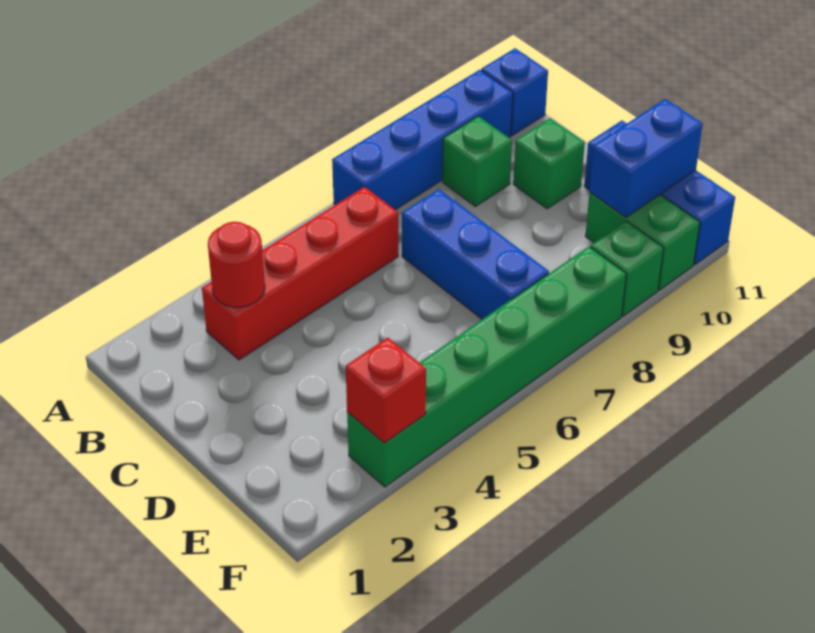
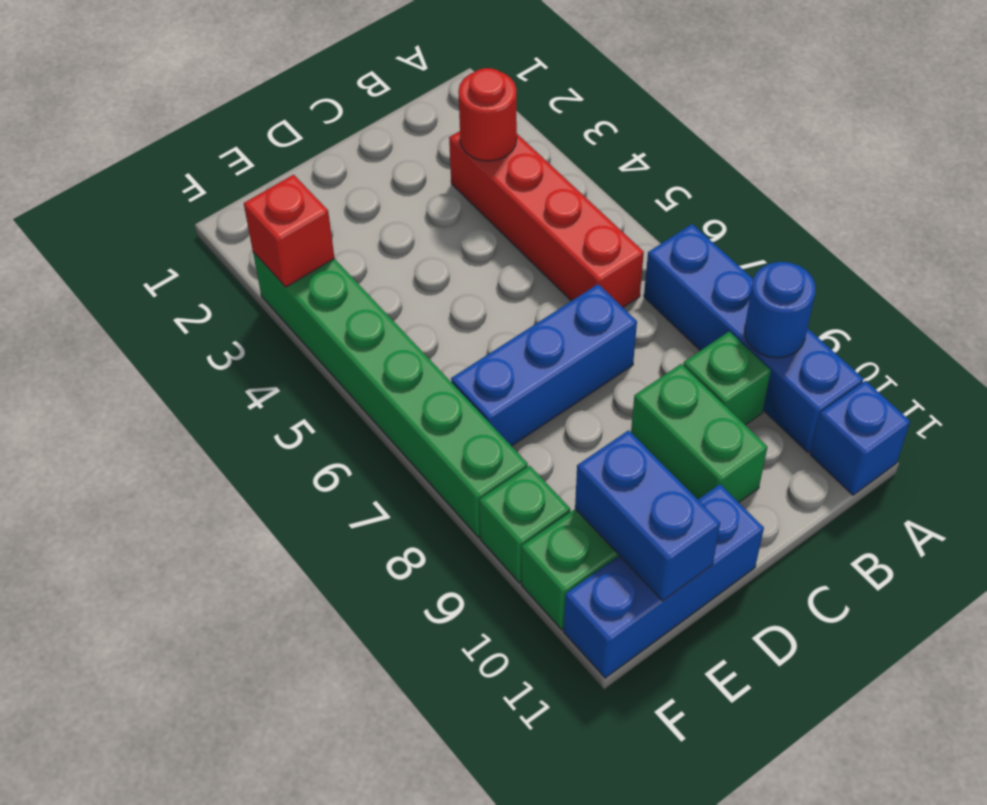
none -> blue 1x1 round brick [744,262,816,358]
green 1x1 brick [513,118,585,209] -> green 1x2 brick [631,364,767,502]

